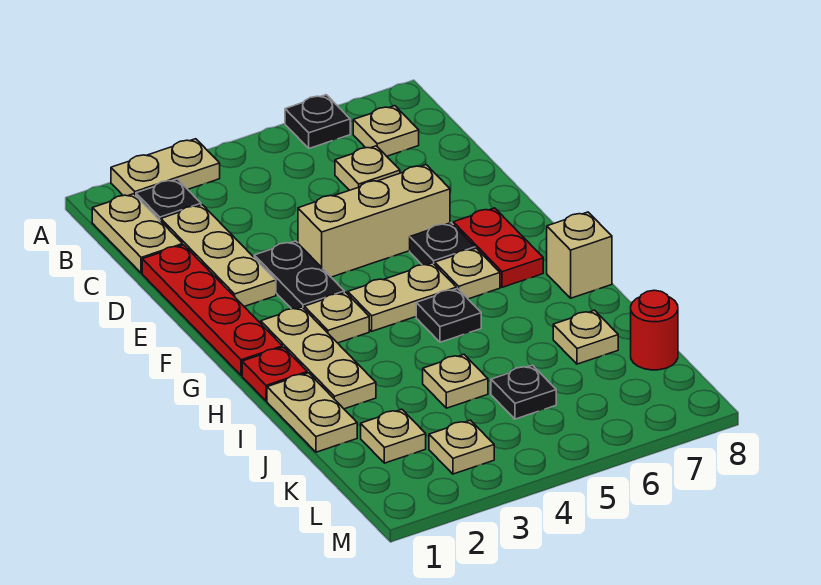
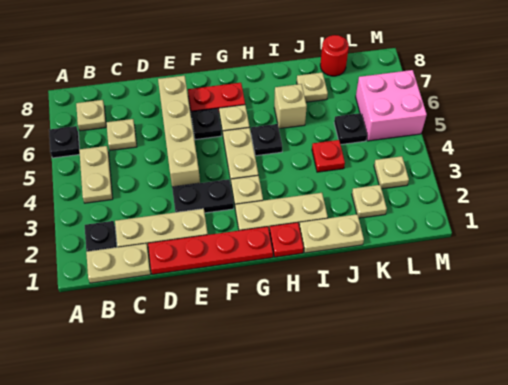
tan 1x2 plate [111,139,220,196] -> tan 1x2 plate moved to [79,146,113,203]
tan 1x3 brick [298,165,450,277] -> tan 1x4 brick [158,76,200,187]
tan 1x1 brick [547,212,612,298] -> tan 1x1 brick moved to [274,84,307,129]
tan 1x1 plate [423,354,488,408] -> red 1x1 plate [312,140,345,172]
none -> pink 2x2 brick [356,70,427,141]

